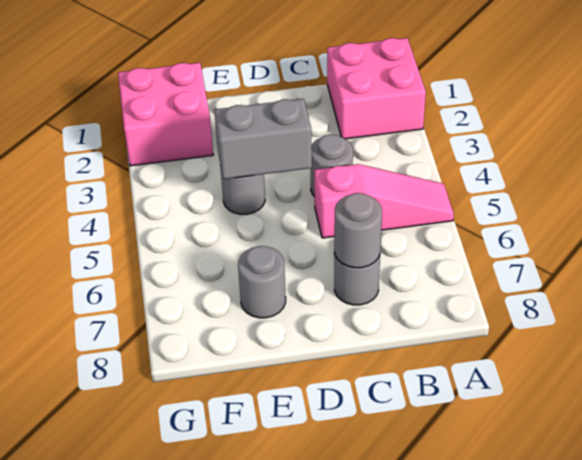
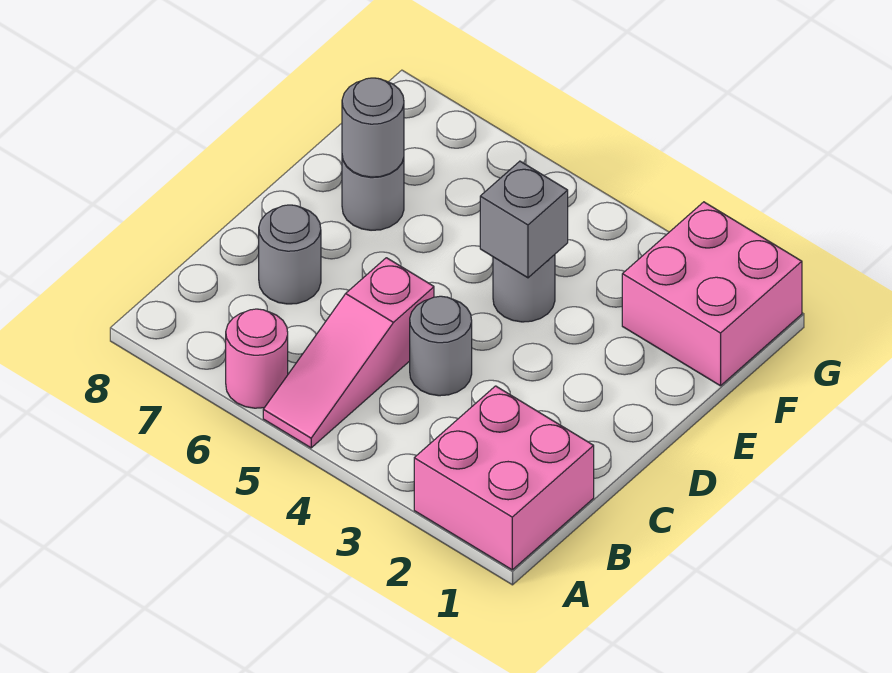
none -> pink 1x1 round brick [226,309,288,408]
grey 1x1 round brick [334,193,382,268] -> grey 1x1 round brick moved to [342,78,404,177]
grey 1x2 brick [214,99,312,179] -> grey 1x1 brick [480,161,568,278]

